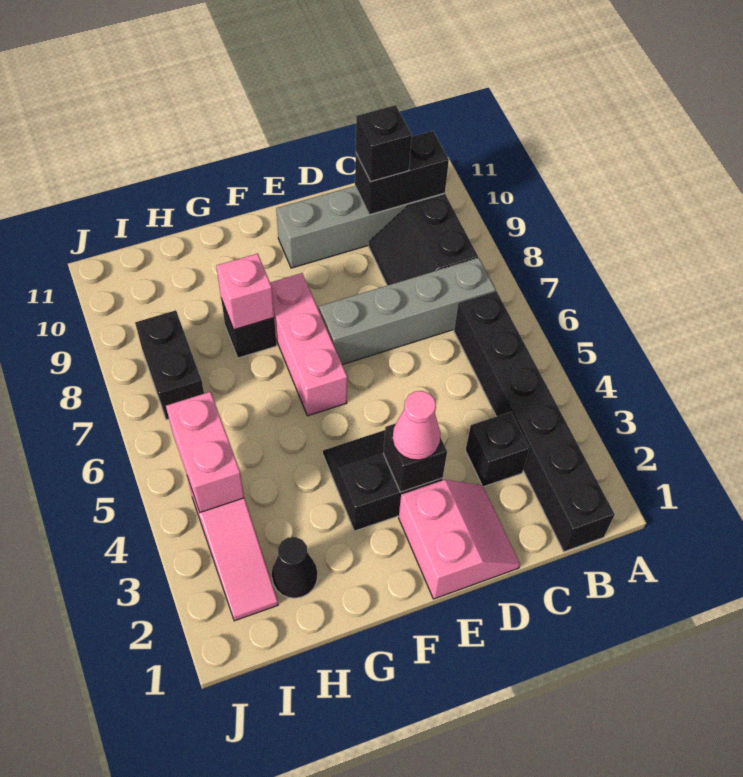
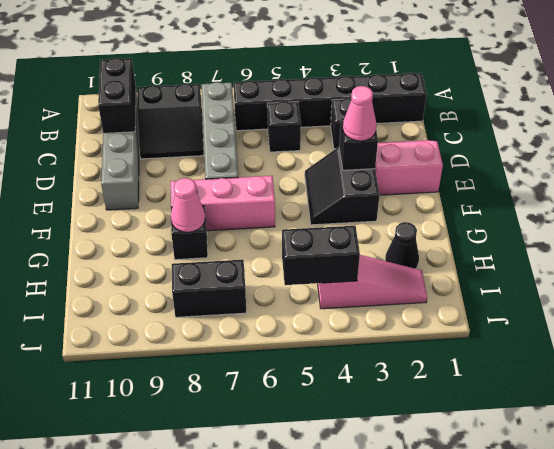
black 1x1 brick [356,105,412,182] -> black 1x1 brick moved to [267,101,301,152]
pink 1x1 brick [216,253,274,330] -> pink 1x1 cone [171,178,205,232]
pink 1x2 brick [166,392,244,512] -> black 1x2 brick [282,226,360,285]

